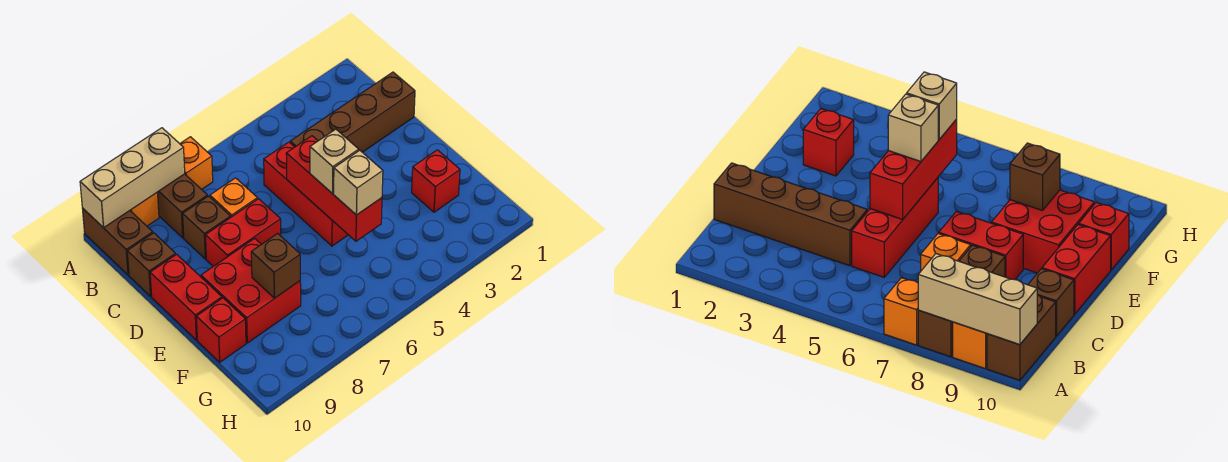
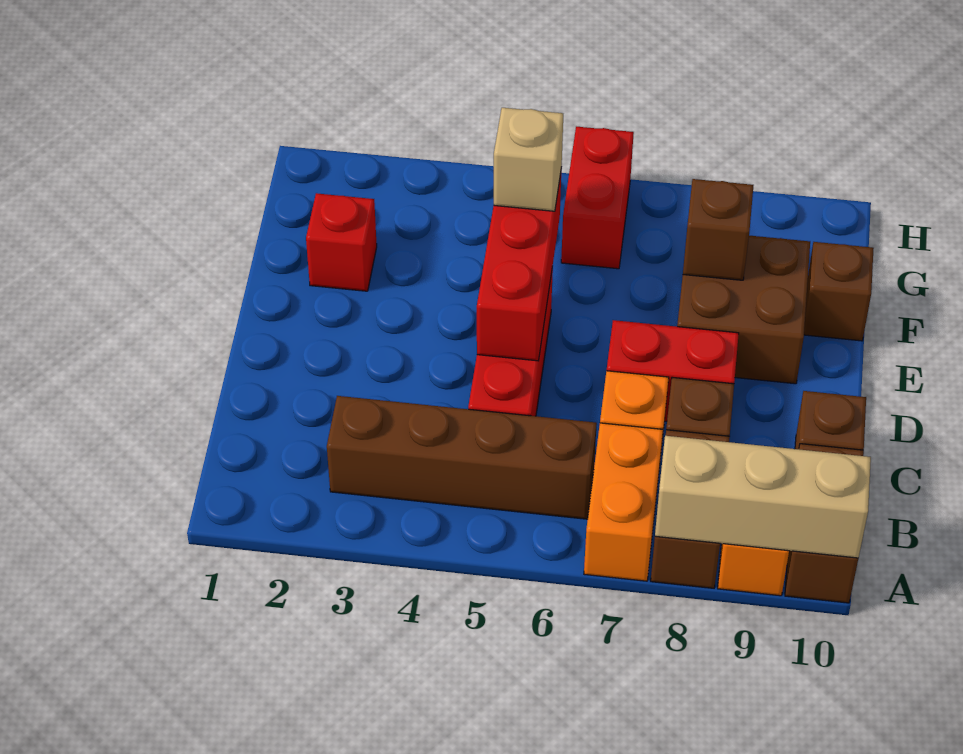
orange 1x1 brick [180,137,213,189] -> orange 1x2 brick [584,423,663,581]
brown 1x4 brick [290,72,415,152] -> brown 1x4 brick moved to [327,396,597,519]
red 1x2 brick [150,254,222,340] -> red 1x2 brick moved to [561,127,634,269]
tan 1x1 brick [310,129,359,193] -> none
red 2x2 brick [201,238,301,343] -> brown 2x2 brick [677,236,810,384]
red 1x1 brick [196,298,246,362] -> brown 1x1 brick [804,242,874,341]

